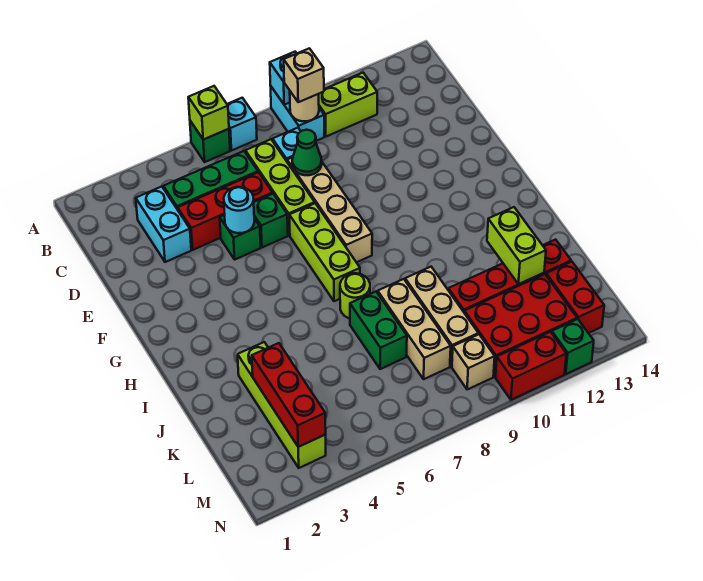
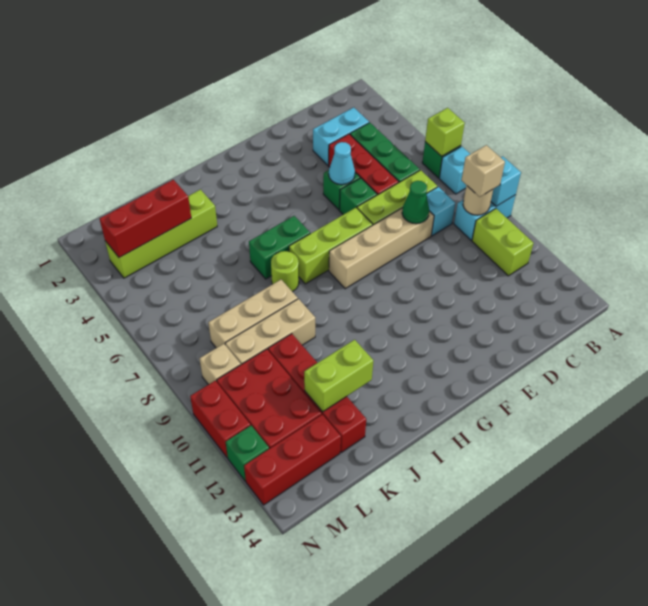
cyan 1x1 round brick [224,187,254,233] -> cyan 1x1 cone [329,142,355,185]
green 1x2 brick [350,292,407,369] -> green 1x2 brick moved to [249,216,310,279]
red 1x2 brick [546,262,604,333] -> red 1x3 brick [244,414,341,505]

